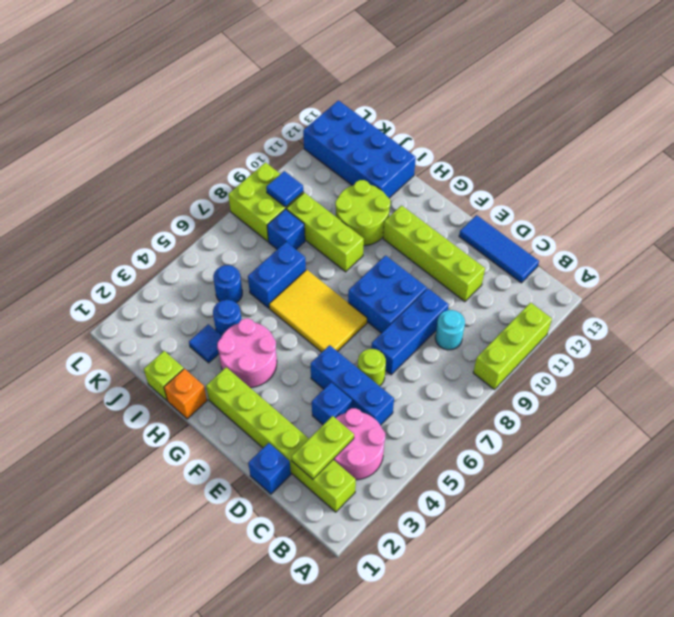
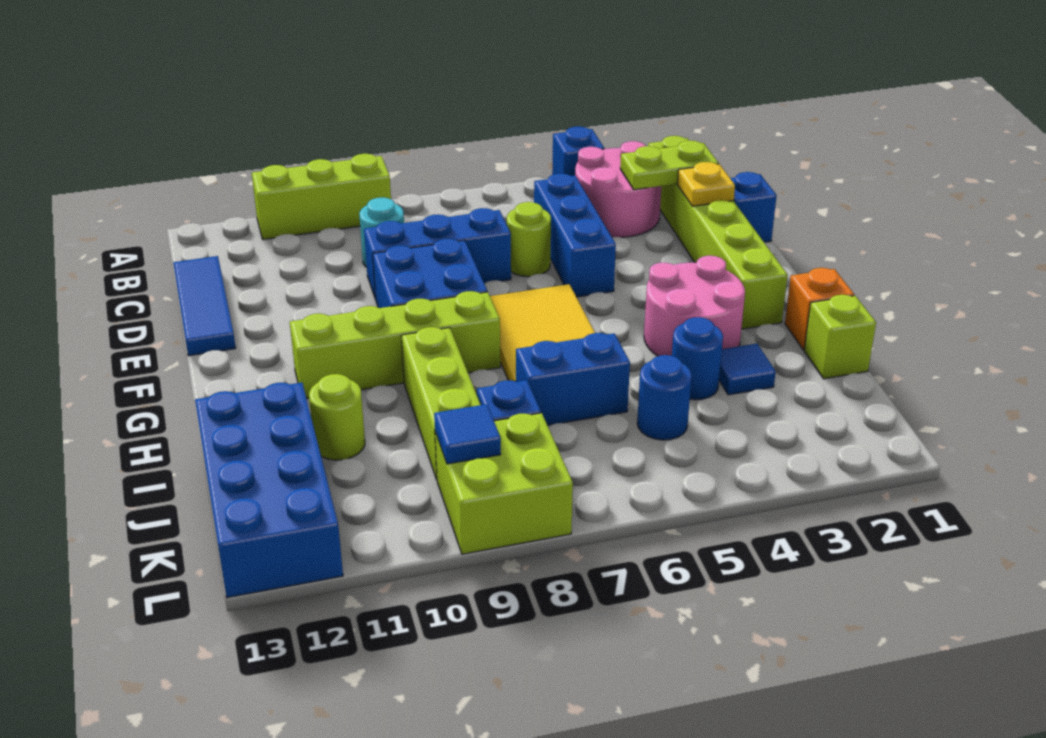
none -> yellow 1x1 plate [678,162,735,206]
blue 1x1 brick [312,383,352,425] -> blue 1x1 brick moved to [552,127,604,176]
lime 1x4 brick [383,206,485,302] -> lime 1x4 brick turned to [290,291,500,398]
lime 2x2 round brick [335,180,390,246] -> lime 1x1 round brick [309,374,365,460]

